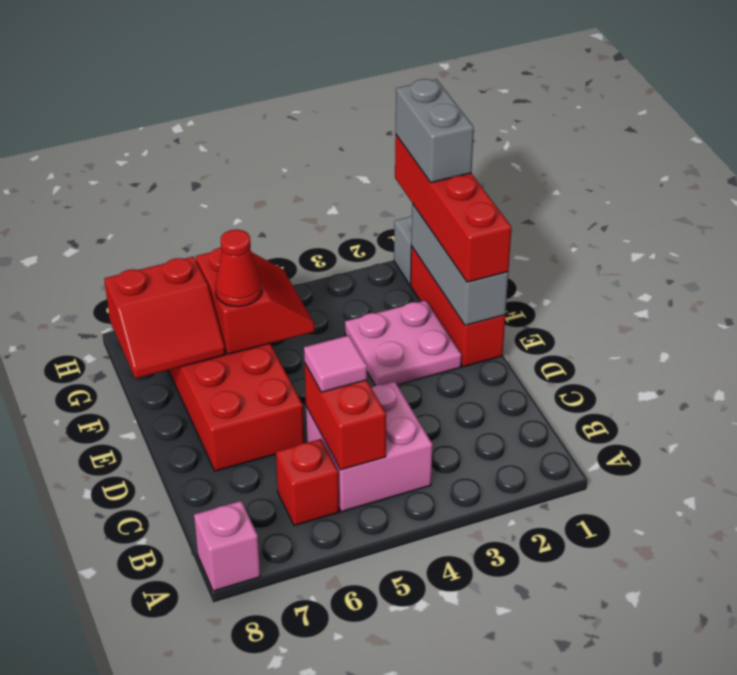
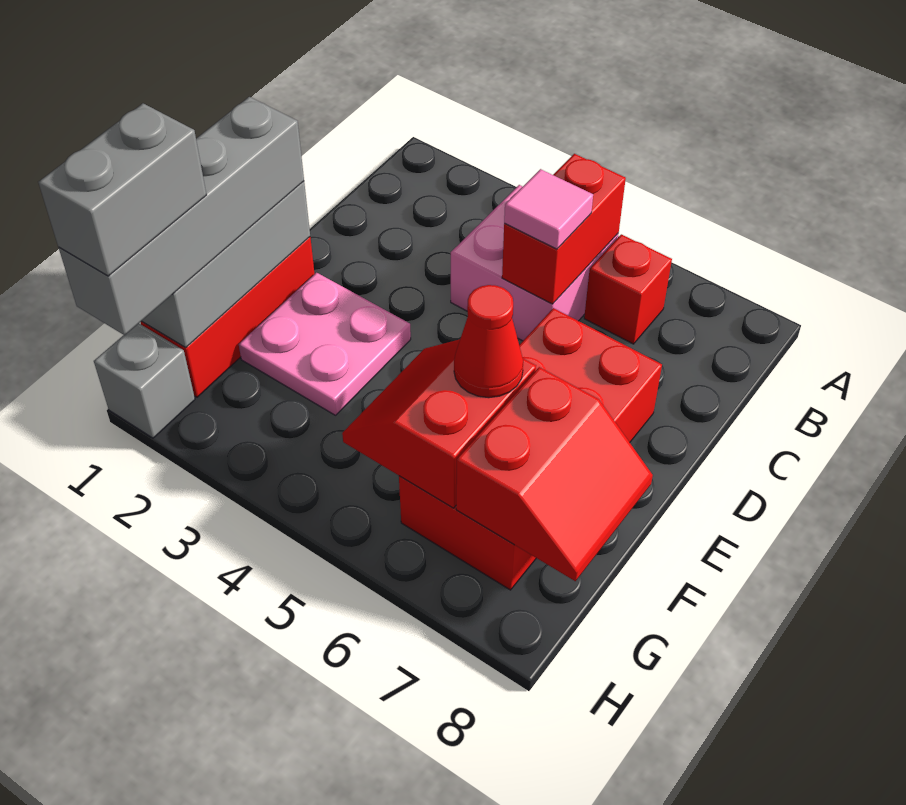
pink 1x1 brick [194,501,260,591] -> none
red 1x4 brick [395,135,512,282] -> grey 1x4 brick [59,97,304,335]
red 2x2 slope [104,257,225,379] -> red 2x2 slope turned to [456,367,653,581]

